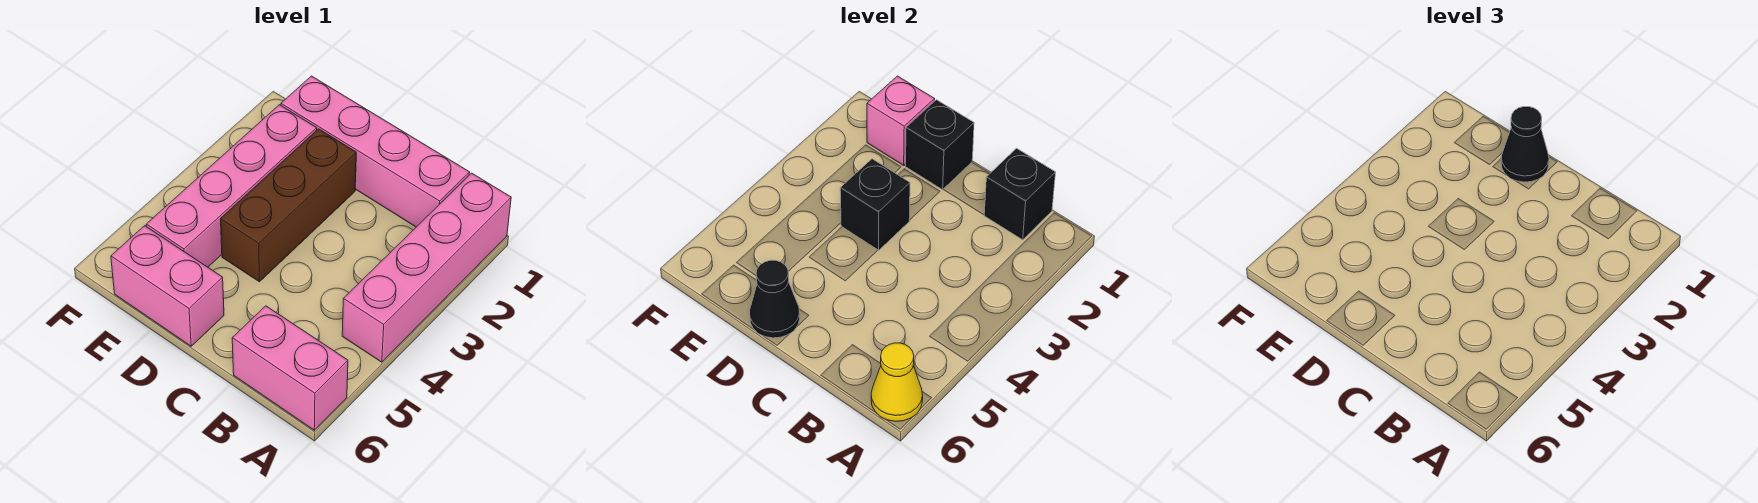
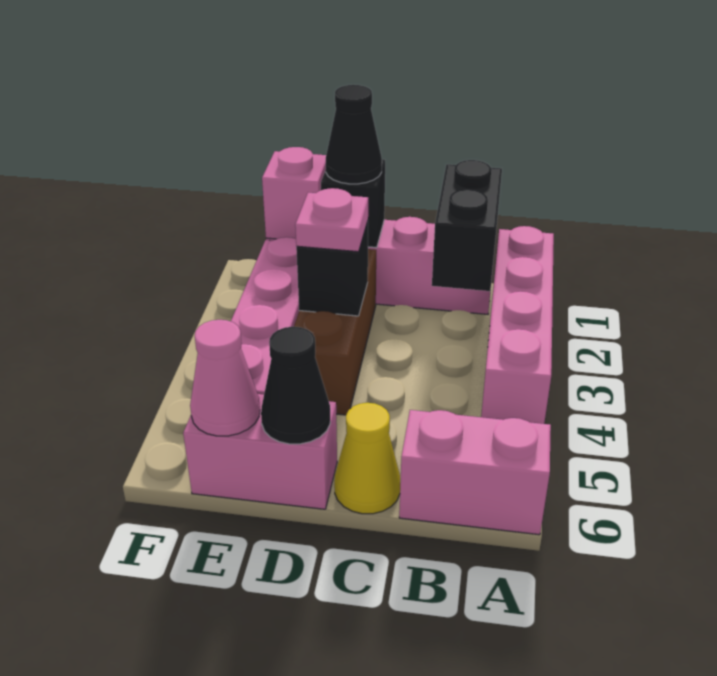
yellow 1x1 cone [871,343,923,421] -> yellow 1x1 cone moved to [334,403,400,514]
black 1x1 brick [984,148,1056,240] -> black 1x2 brick [432,160,502,291]
none -> pink 1x1 plate [295,188,368,252]
none -> pink 1x1 cone [190,320,260,436]

